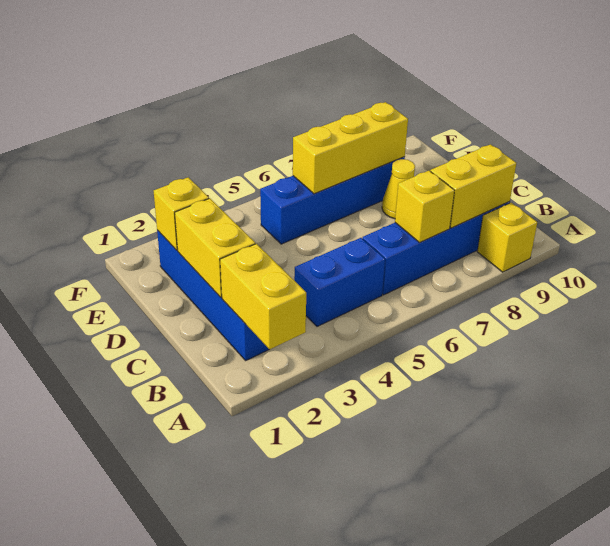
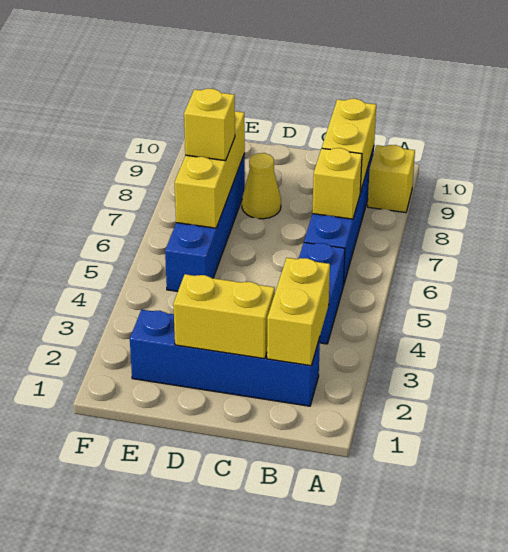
yellow 1x2 brick [220,244,306,349] -> yellow 1x2 brick turned to [267,258,330,366]
yellow 1x1 brick [154,177,209,250] -> yellow 1x1 brick moved to [184,89,235,161]

